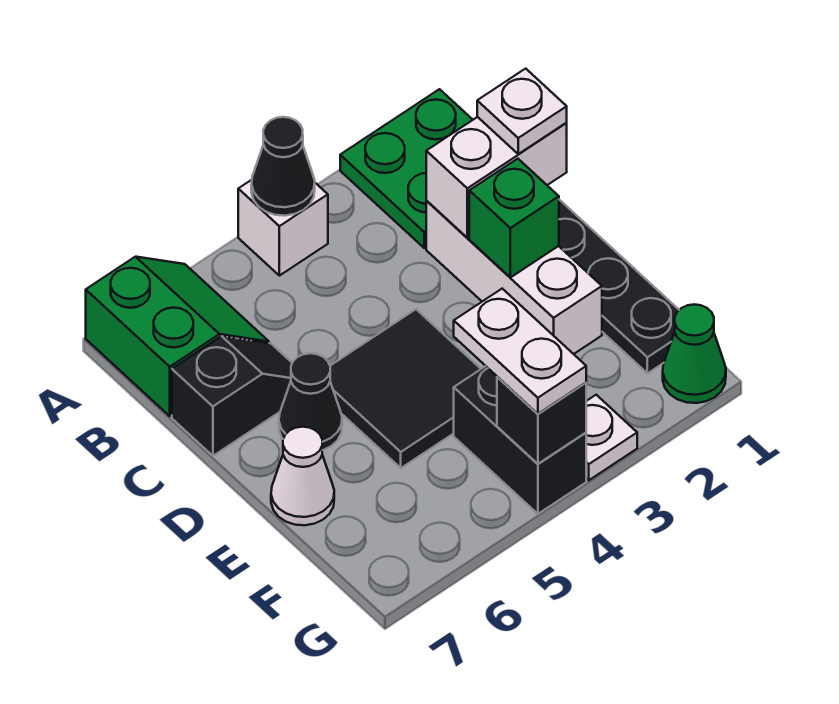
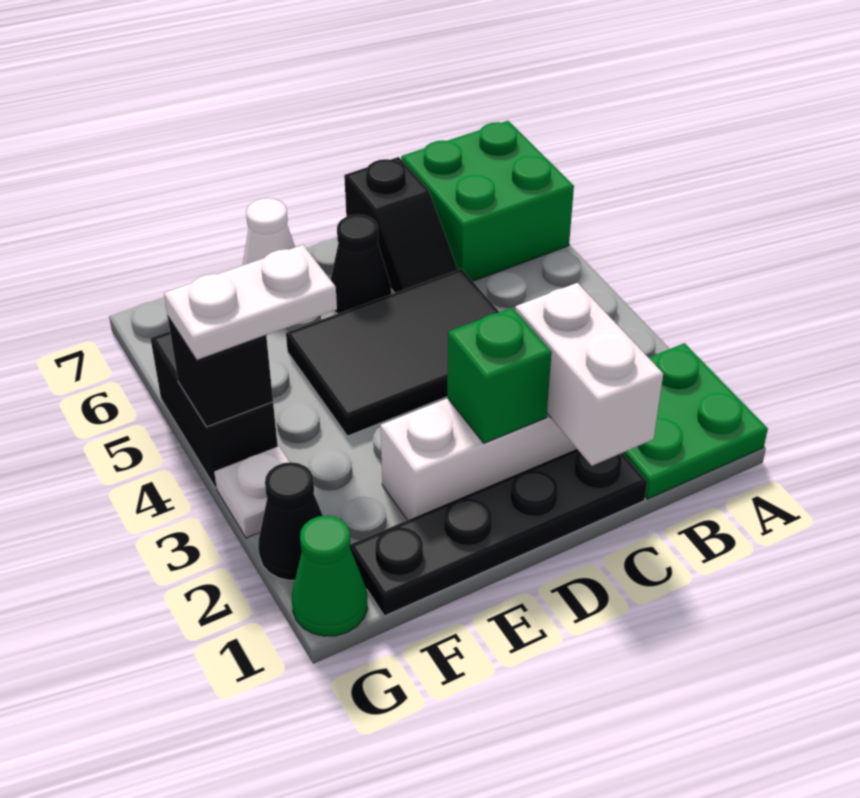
white 1x1 brick [238,180,328,276] -> none
black 1x1 cone [251,117,315,216] -> black 1x1 cone moved to [258,462,323,580]
green 2x2 slope [86,257,269,416] -> green 2x2 brick [401,121,574,281]
white 1x1 plate [477,69,567,154] -> none
black 2x2 tile [330,309,481,468] -> black 2x3 tile [286,269,499,436]
black 1x2 brick [454,366,586,514] -> black 1x2 brick turned to [150,331,278,488]

